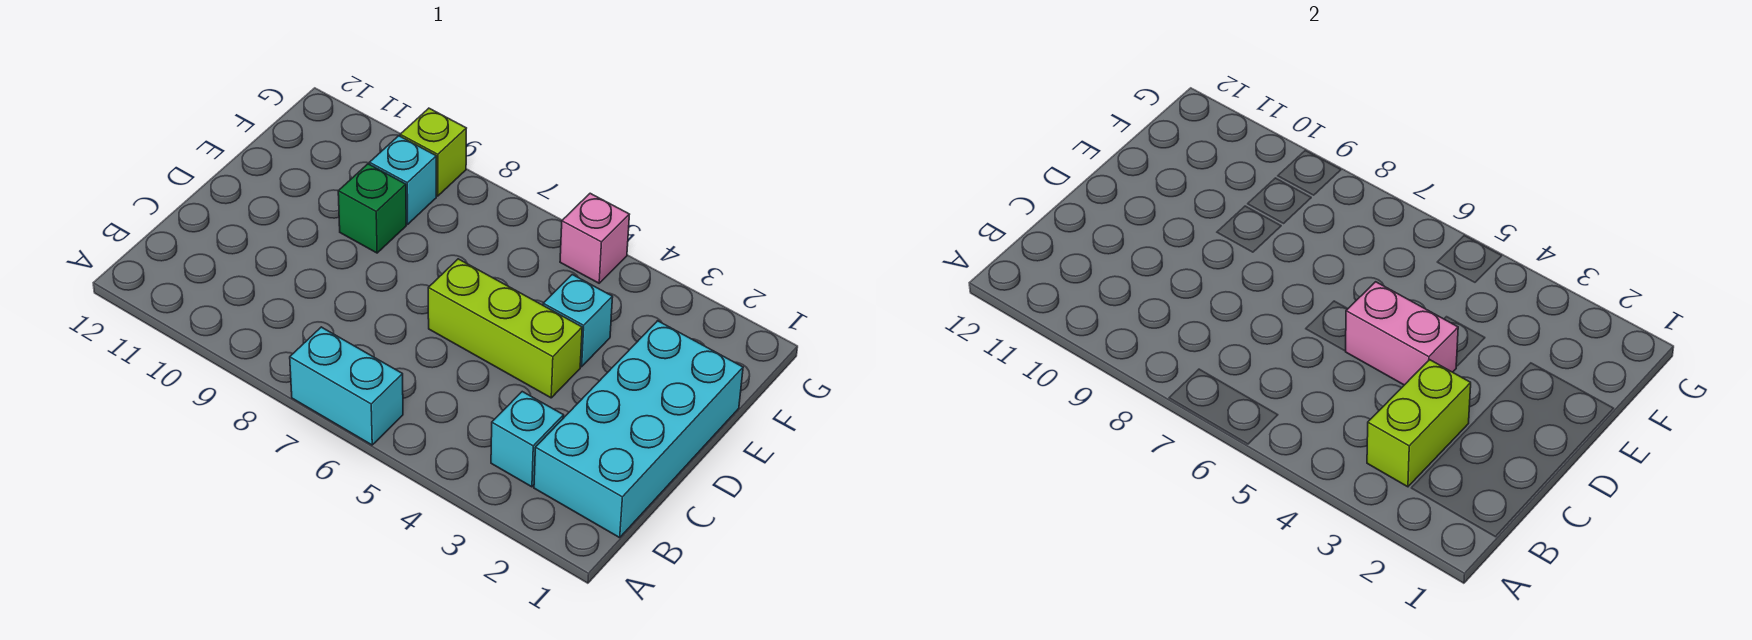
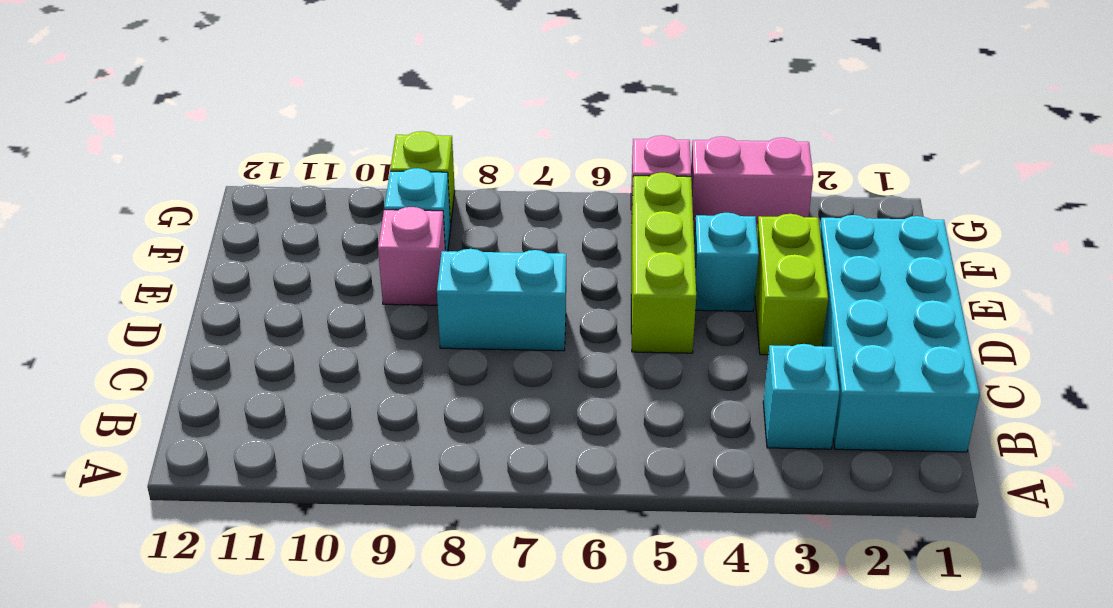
cyan 1x2 brick [290,327,403,445] -> cyan 1x2 brick moved to [437,249,566,351]
lime 1x2 brick [1367,360,1471,487] -> lime 1x2 brick moved to [755,214,828,355]
lime 1x3 brick [428,259,582,398] -> lime 1x3 brick turned to [631,173,696,353]
pink 1x2 brick [1346,282,1458,385] -> pink 1x2 brick moved to [691,137,813,231]
green 1x1 brick [338,164,406,253] -> pink 1x1 brick [378,207,445,305]

